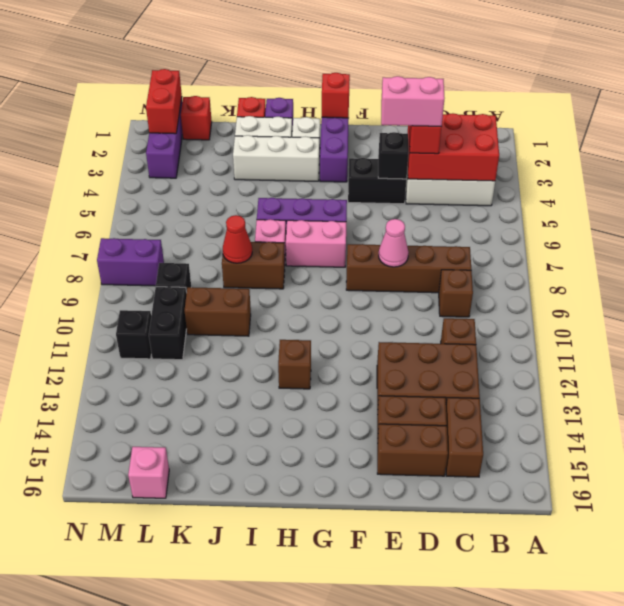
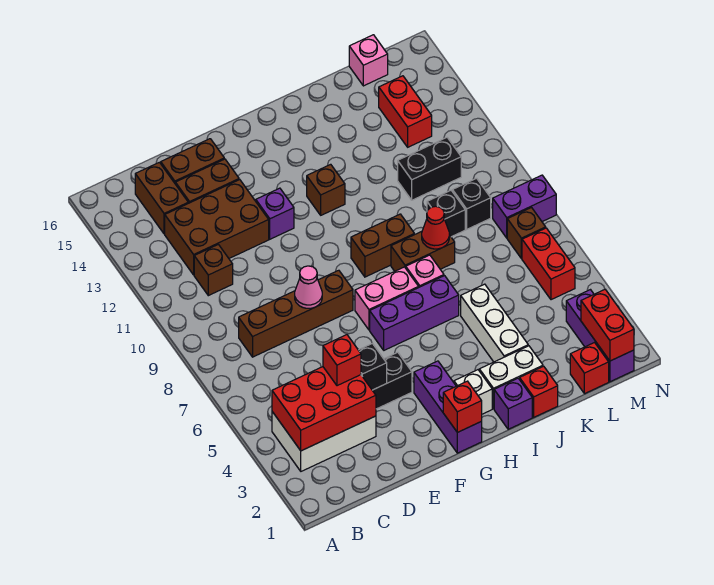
brown 1x1 brick [439,270,473,317] -> brown 1x1 brick moved to [507,208,546,259]
pink 1x2 brick [381,76,444,126] -> none
none -> purple 1x1 brick [256,188,294,239]
white 1x3 brick [233,135,319,181] -> white 1x3 brick turned to [461,284,528,362]
brown 1x2 brick [185,287,251,336] -> brown 1x2 brick moved to [351,214,414,277]
black 1x2 brick [149,287,187,360] -> black 1x2 brick turned to [398,138,461,200]
none -> red 1x2 brick [379,76,432,147]
none -> red 1x2 brick [522,228,575,300]
black 1x1 brick [116,310,151,359] -> black 1x1 brick moved to [427,191,465,237]

